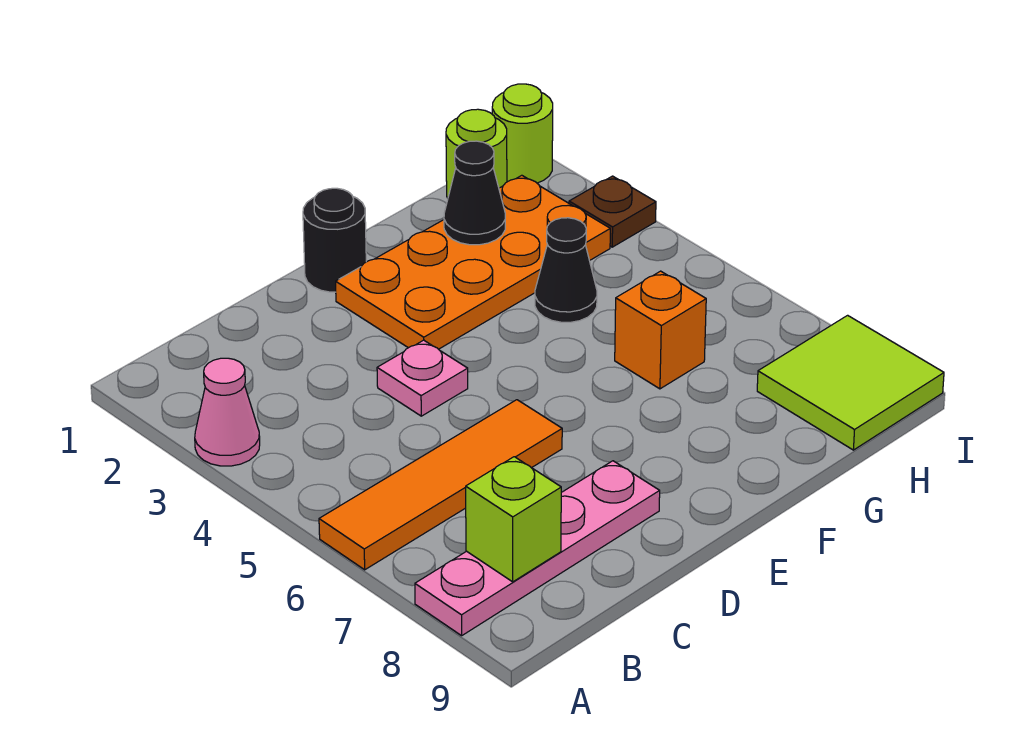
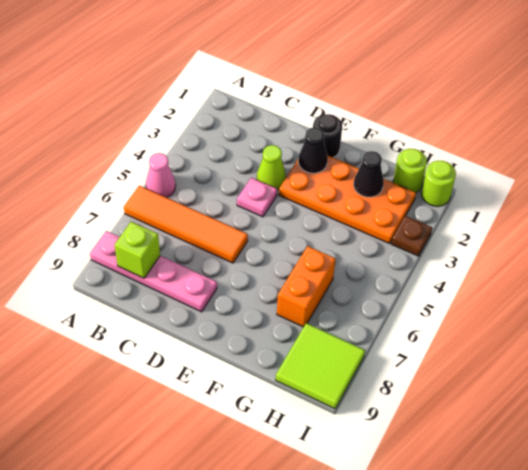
pink 1x1 cone [195,358,260,466] -> pink 1x1 cone moved to [146,153,176,198]
none -> lime 1x1 cone [257,145,286,190]
black 1x1 cone [535,218,597,322] -> black 1x1 cone moved to [298,127,328,173]
orange 1x1 brick [615,271,706,389] -> orange 1x2 brick [277,246,335,327]

